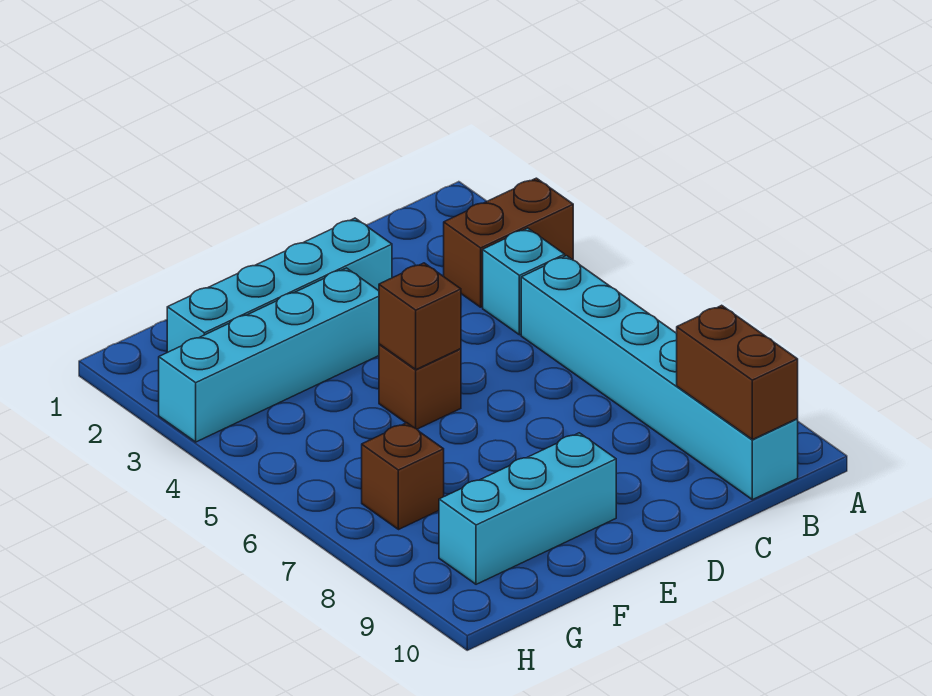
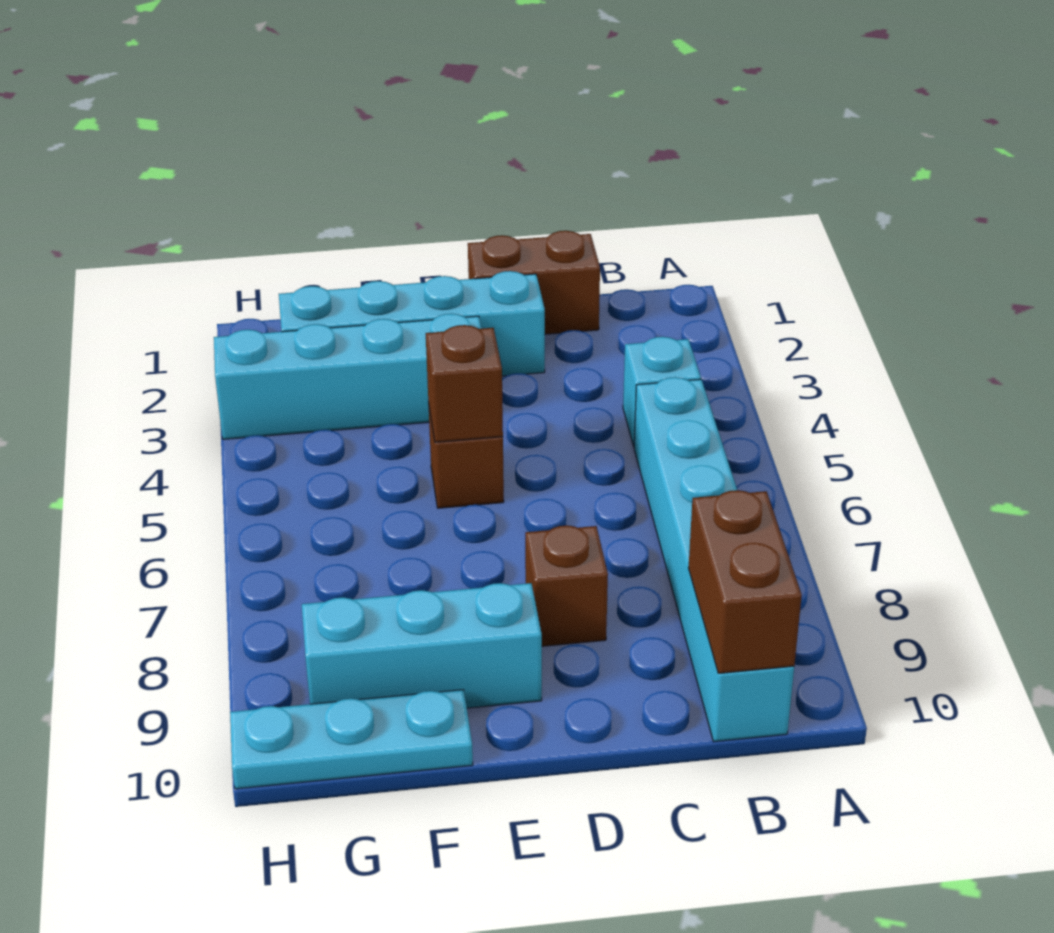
brown 1x2 brick [444,178,573,307] -> brown 1x2 brick moved to [468,231,600,334]
none -> cyan 1x3 plate [230,690,473,789]
brown 1x1 brick [362,423,444,530] -> brown 1x1 brick moved to [525,525,608,646]

